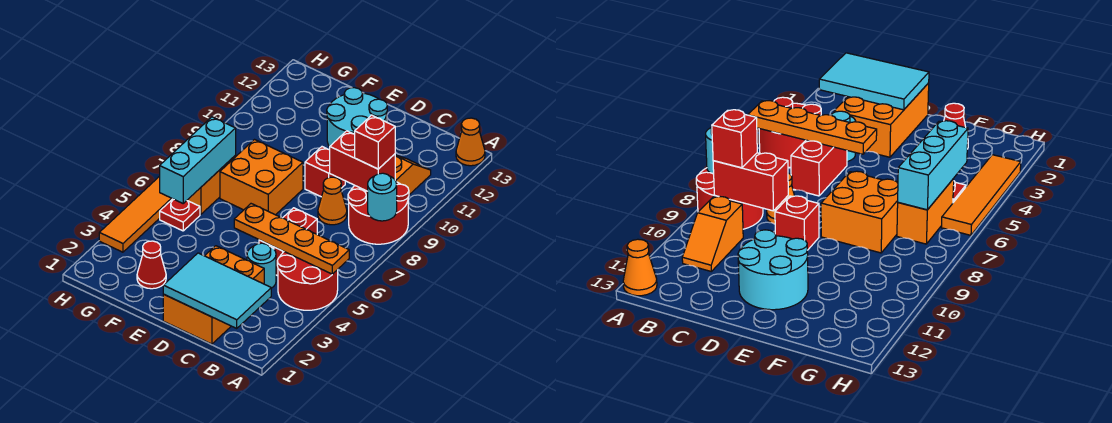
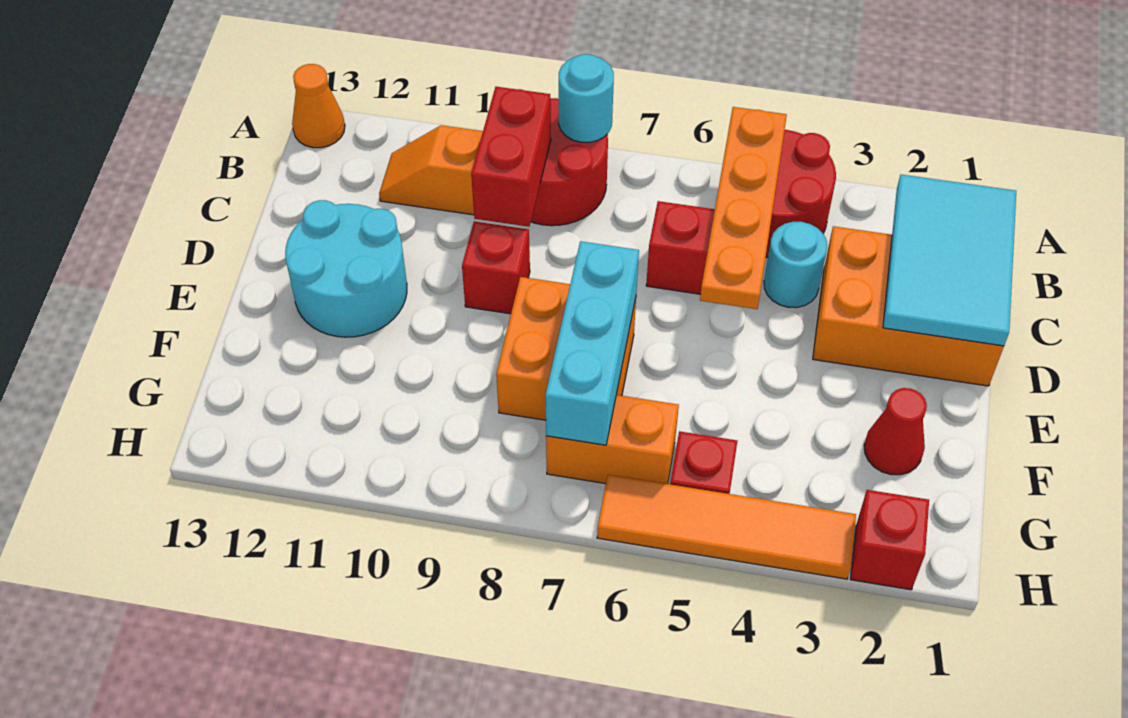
red 1x1 brick [355,115,395,169] -> red 1x1 brick moved to [851,490,929,590]
orange 1x1 cone [318,177,347,225] -> none
cyan 1x3 brick [160,117,236,203] -> cyan 1x3 brick turned to [545,241,639,445]

